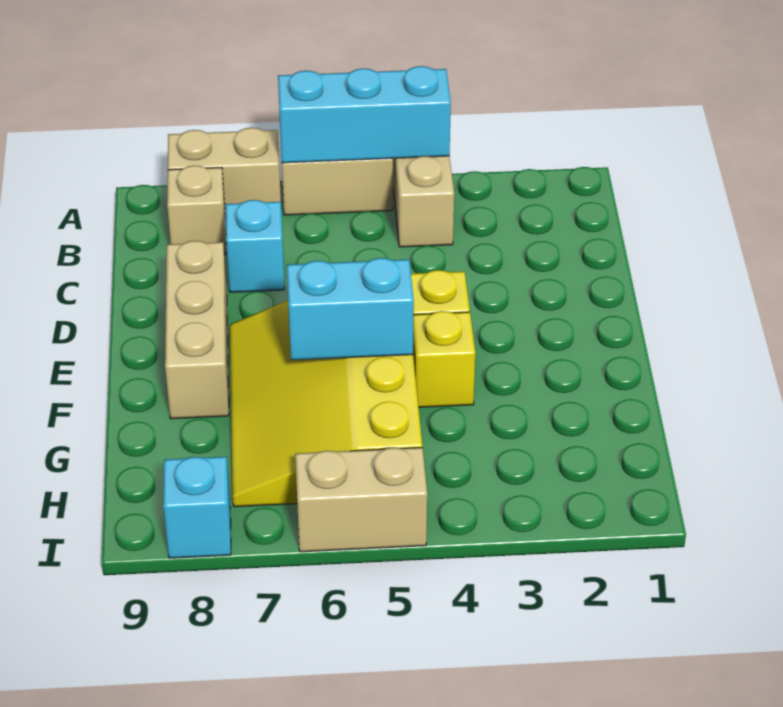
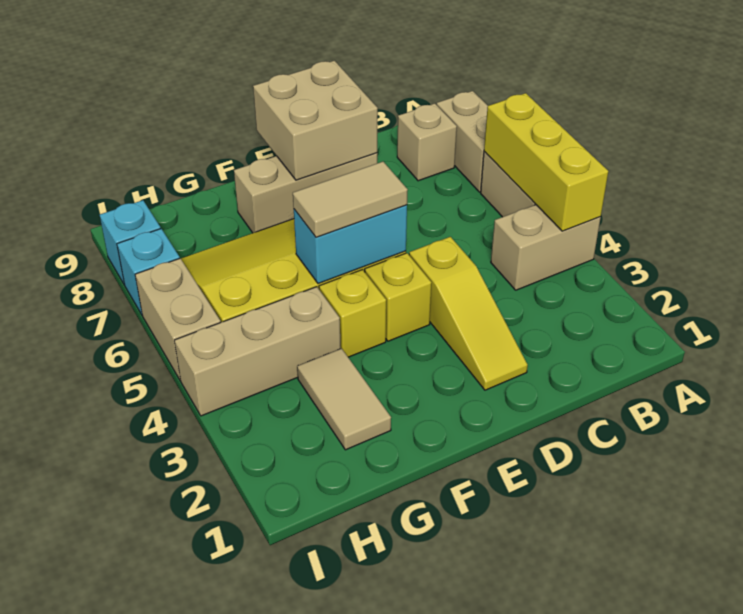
cyan 1x3 brick [278,66,451,163] -> yellow 1x3 brick [484,93,608,231]
cyan 1x1 brick [225,200,285,292] -> cyan 1x1 brick moved to [117,229,180,314]
none -> yellow 1x3 slope [409,237,528,390]
none -> tan 2x2 brick [253,61,378,180]
none -> tan 1x2 tile [293,161,408,237]
cyan 1x2 brick [287,258,414,360] -> cyan 1x2 brick turned to [294,205,407,284]
none -> tan 1x2 tile [297,348,391,450]
none -> tan 1x3 brick [174,287,341,416]

